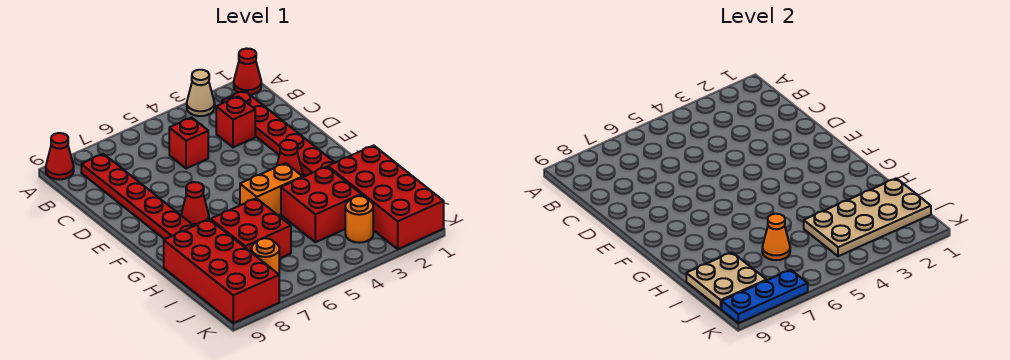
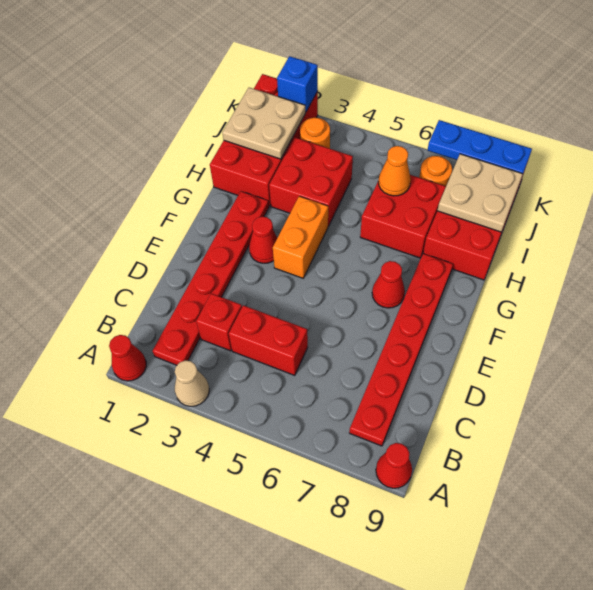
red 1x1 brick [169,117,208,169] -> red 1x2 brick [229,305,308,375]
orange 1x2 brick [240,163,303,215] -> orange 1x2 brick turned to [273,196,328,278]
tan 2x4 plate [804,178,931,256] -> tan 2x2 plate [222,88,305,159]
none -> blue 1x1 brick [277,56,318,112]

